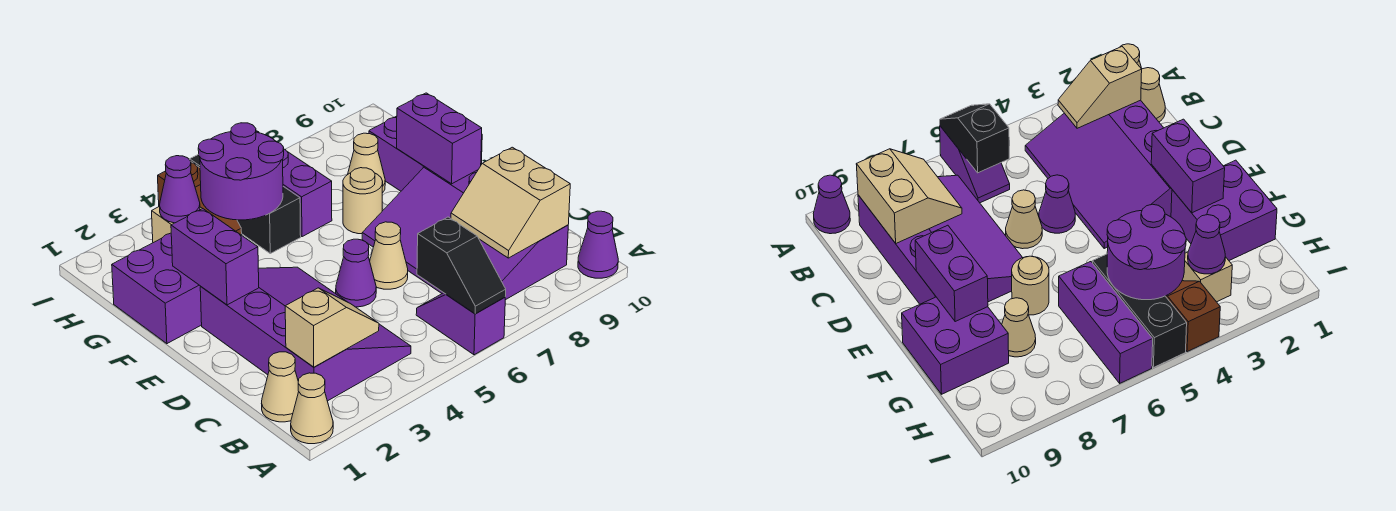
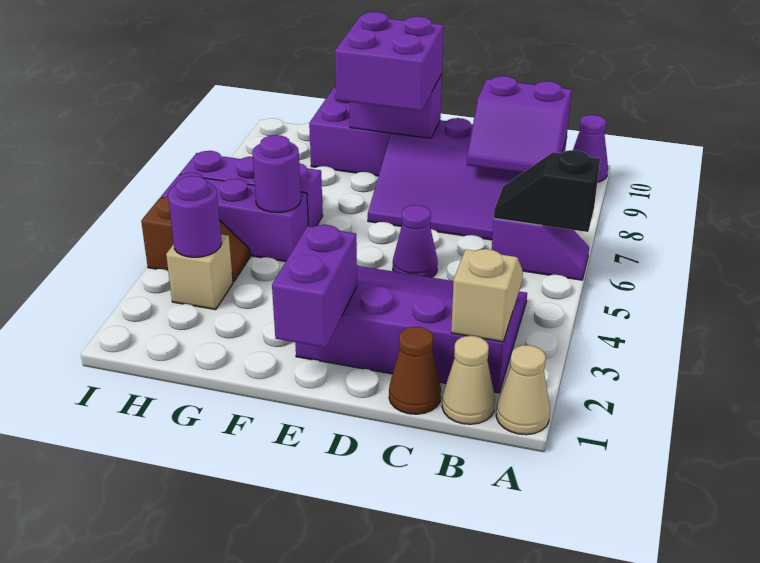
purple 1x2 slope [416,293,505,355] -> purple 1x2 slope turned to [492,219,589,280]
black 1x2 slope [417,217,506,314] -> black 1x2 slope turned to [494,150,600,232]
tan 2x2 slope [451,147,570,258] -> purple 2x2 slope [467,76,572,173]
none -> brown 1x1 cone [389,327,441,414]
tan 1x1 cone [370,222,408,289] -> none
purple 1x2 brick [171,209,259,305] -> purple 1x2 brick turned to [272,225,357,347]
purple 2x2 brick [112,233,202,344] -> purple 2x2 brick moved to [335,12,444,111]
tan 1x1 round brick [343,168,383,234] -> none
purple 2x2 round brick [198,123,284,220] -> purple 1x1 round brick [252,135,301,213]
black 1x3 brick [190,154,301,253] -> purple 1x3 brick [161,173,308,262]
tan 1x1 cone [348,133,385,193] -> none
purple 1x1 cone [159,156,200,223] -> purple 1x1 round brick [168,176,222,257]

